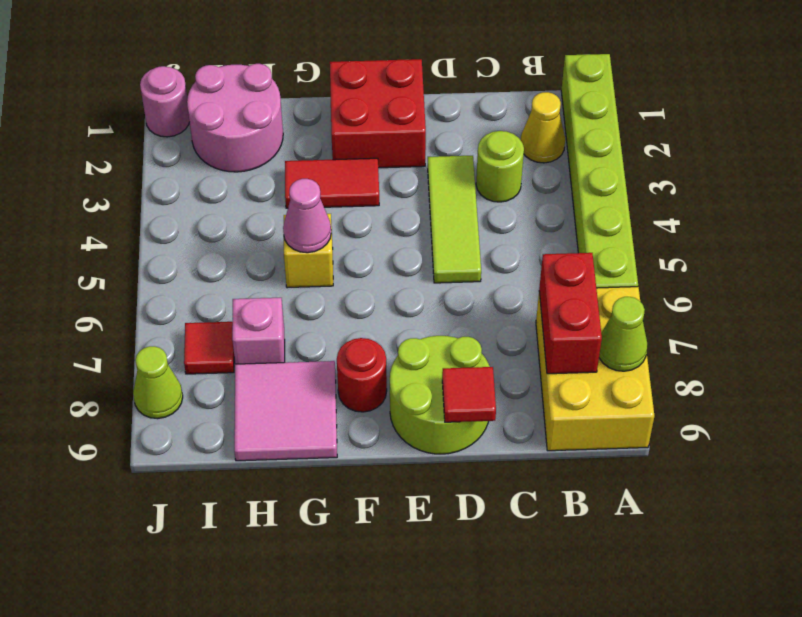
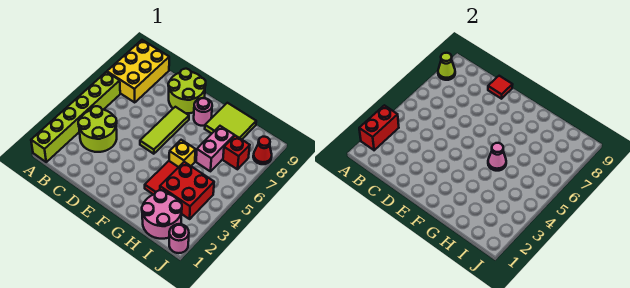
yellow 1x1 cone [521,92,565,163] -> none
red 1x2 brick [539,253,602,374] -> red 1x2 brick moved to [359,105,399,150]
lime 1x1 round brick [476,131,524,202] -> lime 2x2 round brick [78,106,117,152]
lime 1x3 tile [428,156,481,283] -> lime 1x3 tile moved to [140,107,189,154]
red 2x2 brick [330,59,426,168] -> red 2x2 brick moved to [160,162,214,219]
red 1x2 tile [285,158,379,208] -> red 1x2 tile turned to [145,161,178,195]
red 1x1 round brick [337,338,387,412] -> pink 1x1 round brick [194,98,212,126]
pink 2x2 tile [234,361,337,461] -> lime 2x2 tile [205,103,256,139]
pink 1x1 brick [232,298,285,364] -> pink 1x2 brick [196,126,234,171]
red 1x1 tile [184,322,234,374] -> red 1x1 brick [223,136,250,169]
lime 1x1 cone [133,346,183,419] -> red 1x1 cone [253,137,272,164]

